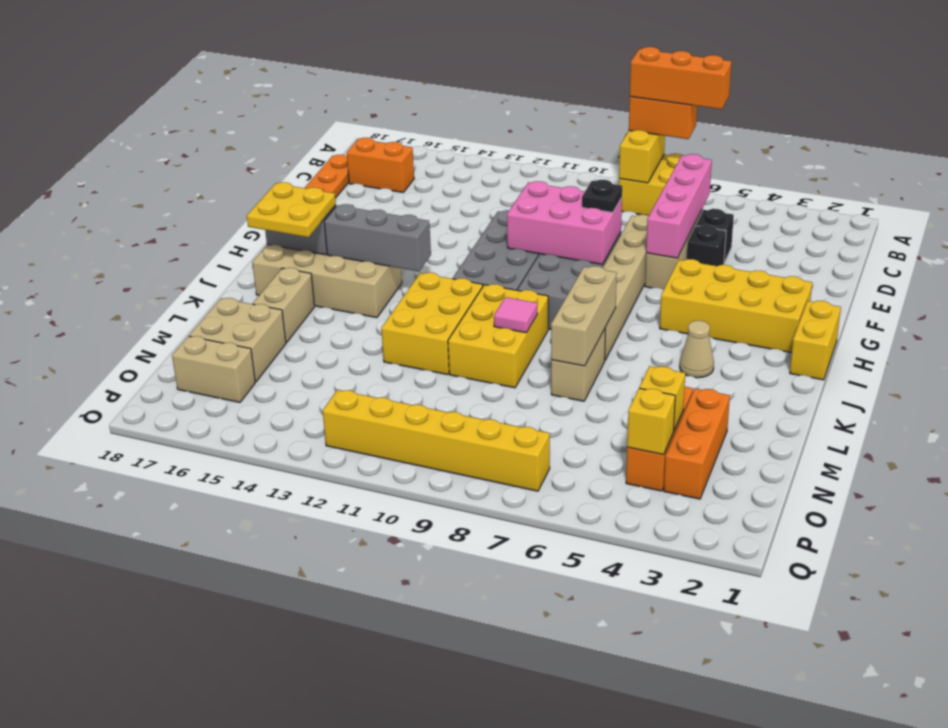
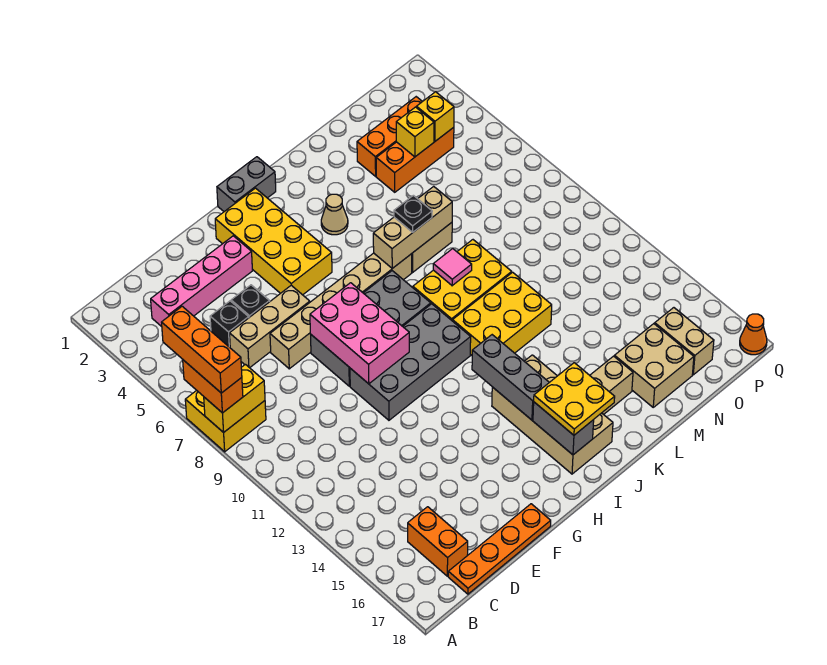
pink 1x4 brick [646,154,712,258] -> pink 1x4 brick moved to [151,236,252,327]
black 1x1 plate [582,180,622,212] -> black 1x1 plate moved to [394,195,432,232]
yellow 1x2 brick [790,301,841,380] -> grey 1x2 brick [217,157,276,212]
yellow 1x6 brick [323,390,550,491] -> none
none -> orange 1x1 cone [740,314,767,355]

